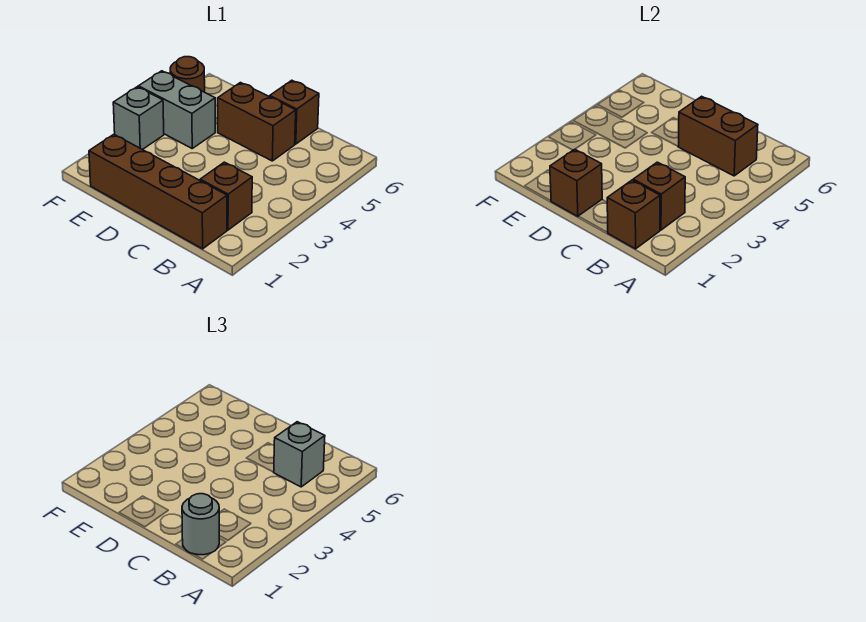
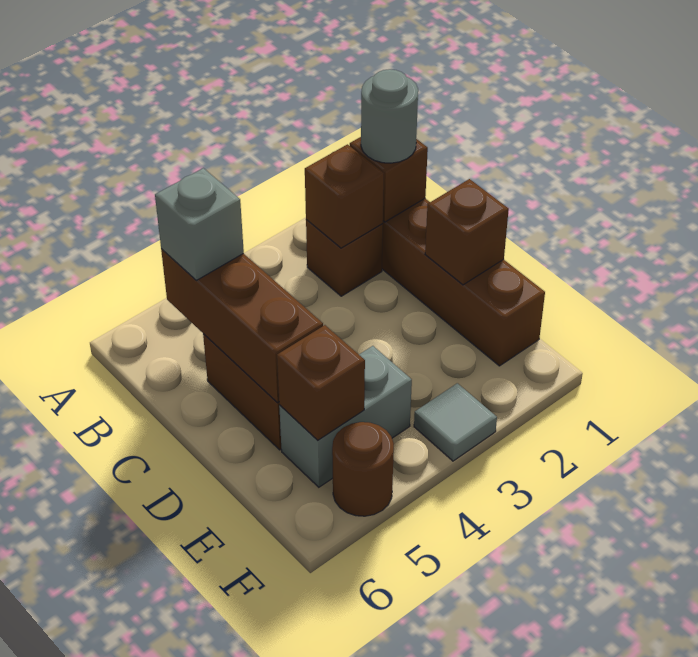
brown 1x2 brick [678,96,758,176] -> brown 1x3 brick [161,249,323,403]
brown 1x1 brick [270,80,319,144] -> brown 1x1 brick moved to [277,325,365,440]
grey 1x2 brick [138,71,215,148] -> grey 1x2 brick turned to [279,346,412,487]
grey 1x1 brick [113,87,164,150] -> grey 1x1 tile [414,383,497,461]

